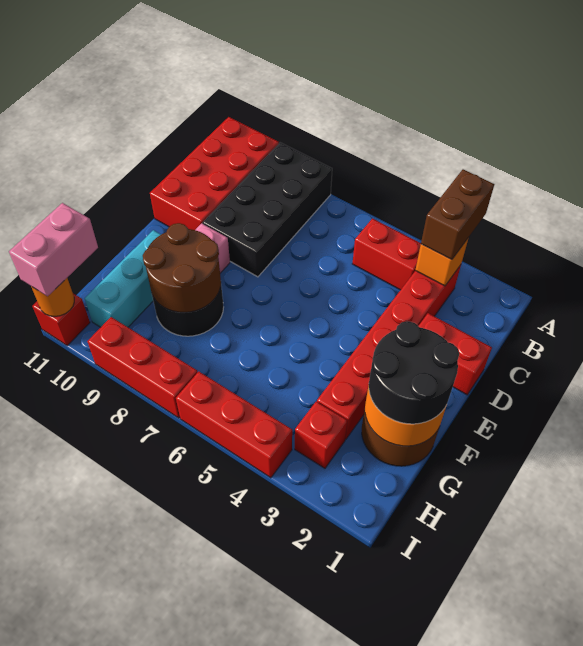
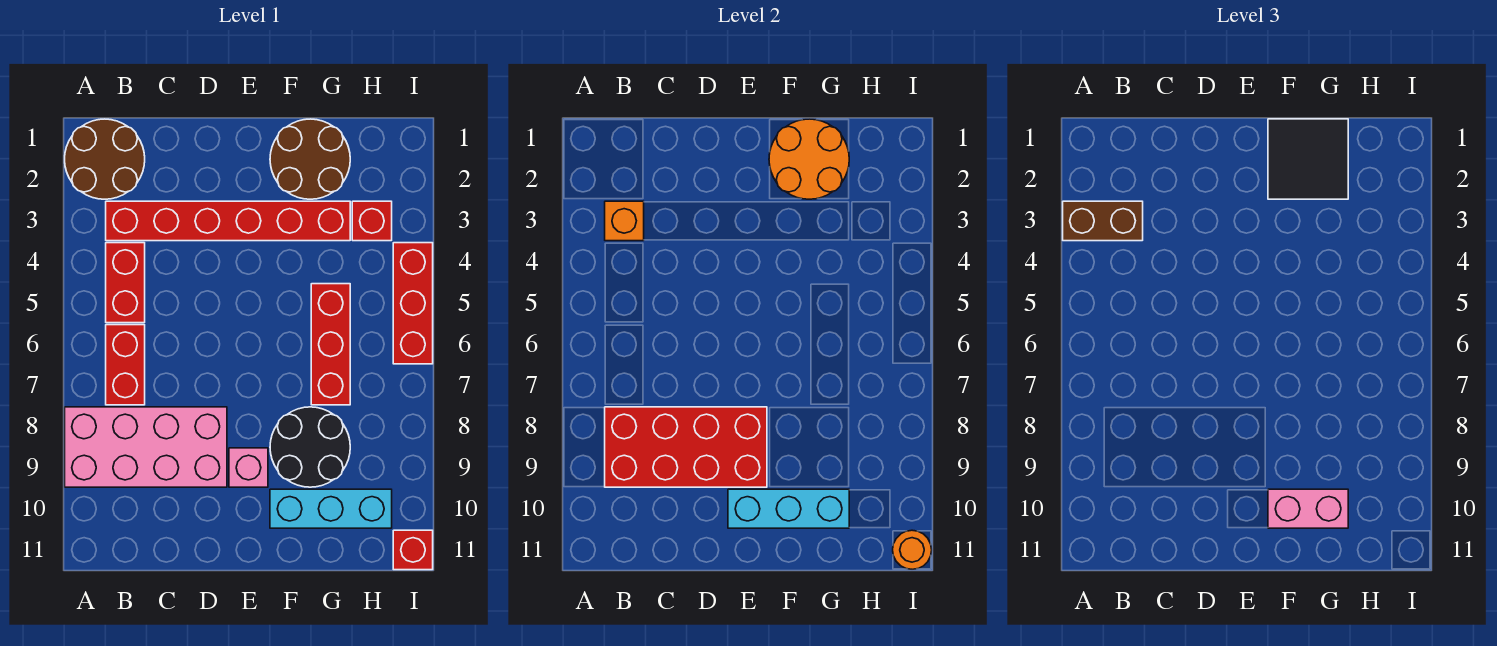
black 2x4 brick [203,143,332,277] -> pink 2x4 brick [65,407,227,487]
red 2x4 brick [150,117,279,230] -> red 2x4 brick moved to [605,407,767,487]
red 1x2 brick [419,313,492,395] -> red 1x2 brick moved to [106,325,145,405]
none -> cyan 1x3 brick [728,489,849,528]
black 2x2 round brick [369,321,460,424] -> black 2x2 tile [1268,119,1348,199]
brown 2x2 round brick [143,223,221,312] -> brown 2x2 round brick moved to [65,119,145,199]
pink 1x2 brick [9,203,98,296] -> pink 1x2 brick moved to [1268,489,1348,528]
red 1x3 brick [87,317,198,418] -> red 1x3 brick moved to [311,284,350,405]

